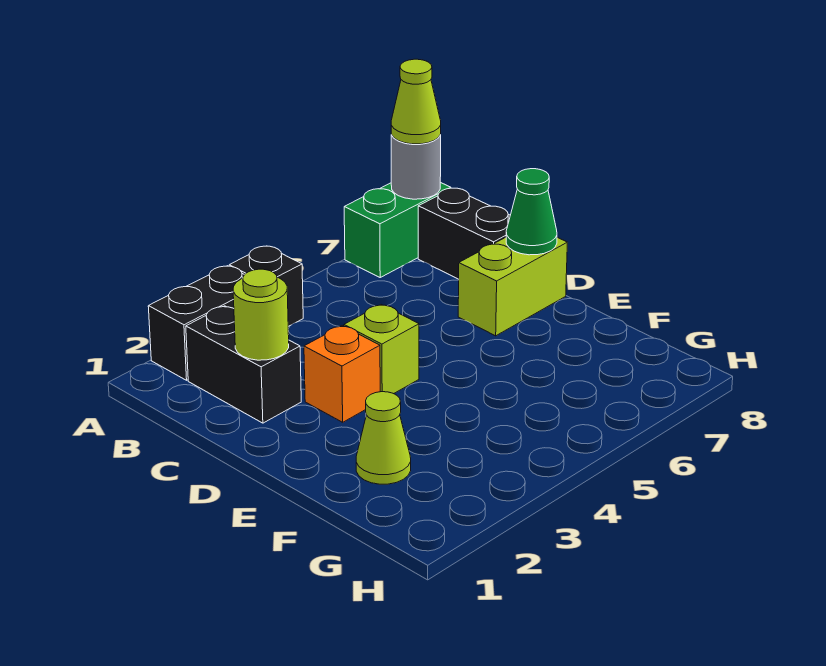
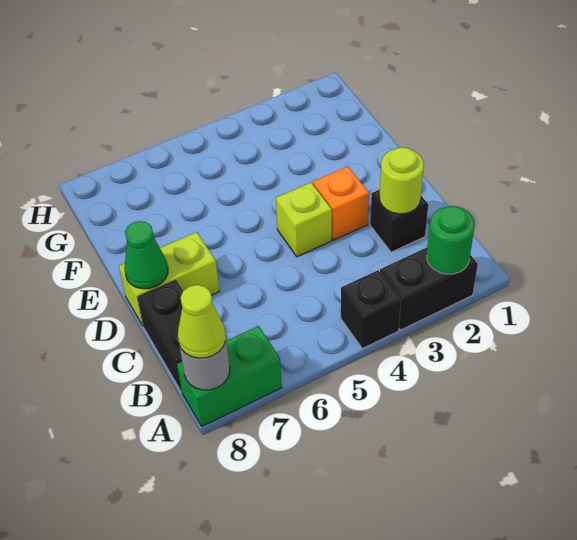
none -> green 1x1 round brick [427,206,475,274]
black 1x2 brick [186,306,301,423] -> black 1x1 brick [370,190,428,252]
lime 1x1 cone [356,392,411,484] -> none

